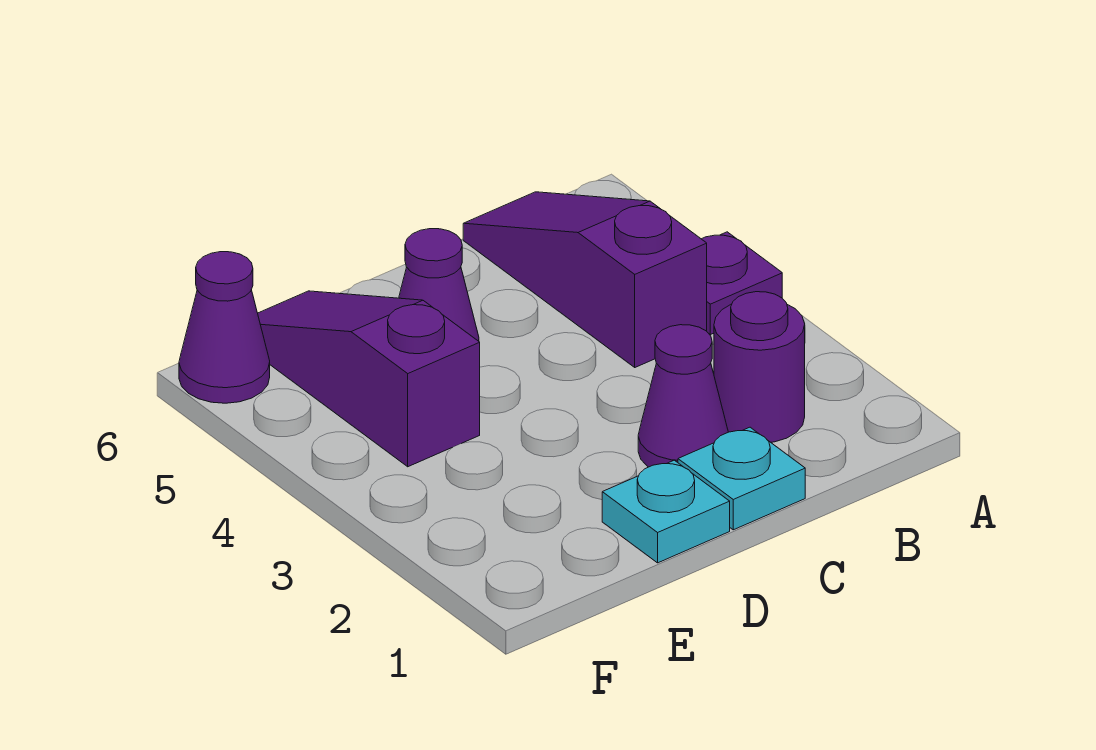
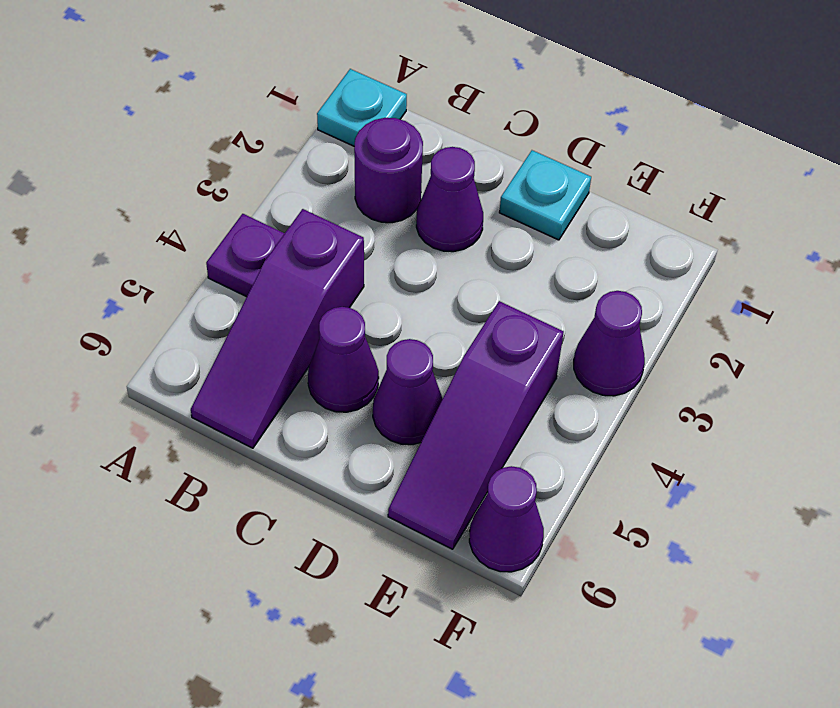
cyan 1x1 plate [678,427,805,530] -> cyan 1x1 plate moved to [317,69,407,146]
none -> purple 1x1 cone [308,307,379,412]
none -> purple 1x1 cone [574,291,645,396]

